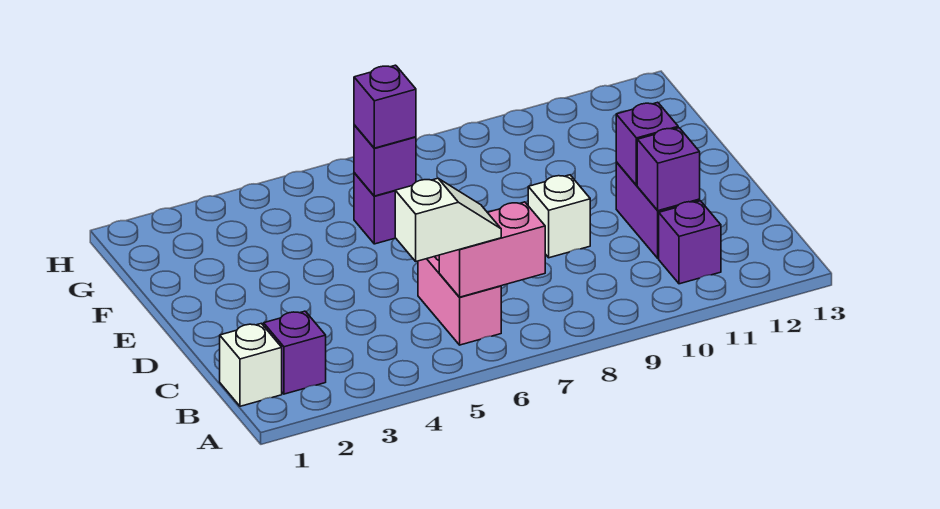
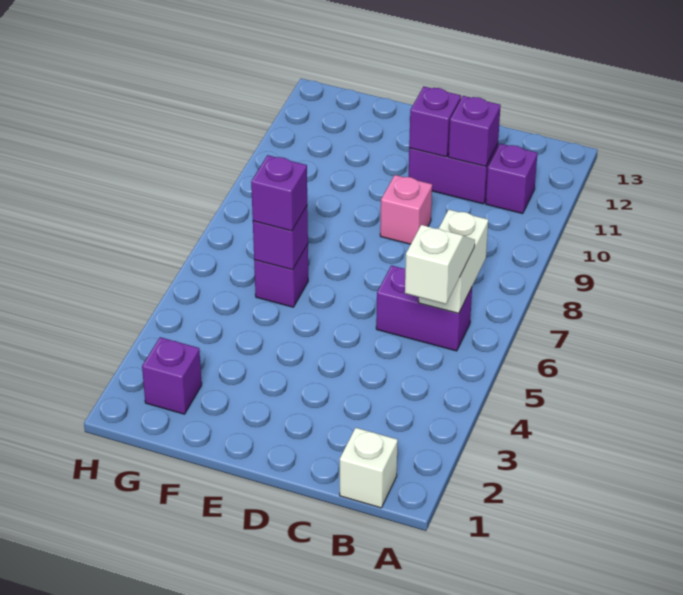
purple 1x1 brick [264,311,326,394] -> purple 1x1 brick moved to [142,337,202,414]
pink 1x2 brick [418,255,501,345] -> purple 1x2 brick [376,266,472,351]
pink 1x2 brick [439,202,545,297] -> white 1x2 brick [419,210,488,313]
white 1x1 brick [528,175,590,258] -> pink 1x1 brick [380,175,432,244]

